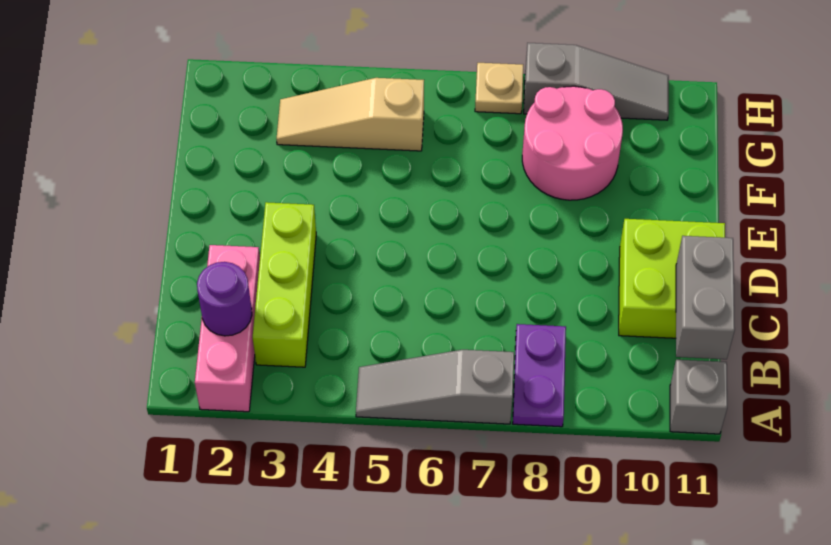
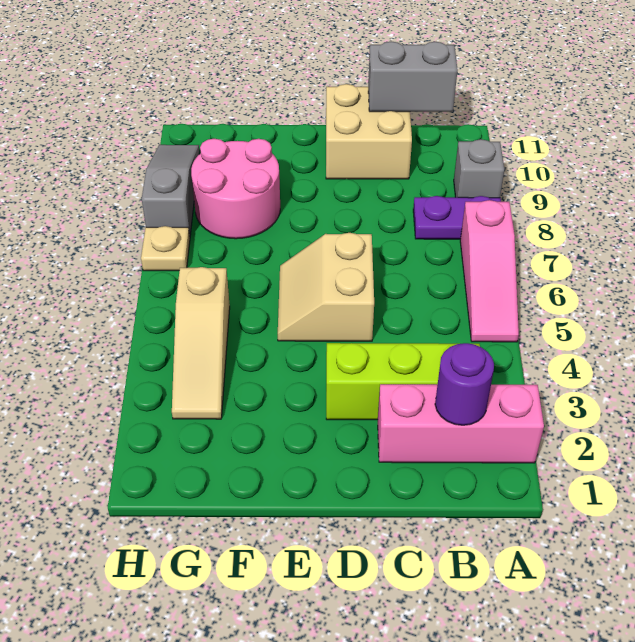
grey 1x3 slope [356,350,514,424] -> pink 1x3 slope [460,200,519,342]
grey 1x1 brick [670,360,727,434] -> grey 1x1 brick moved to [454,139,504,198]
lime 2x2 brick [619,219,725,338] -> tan 2x2 brick [326,84,412,179]
none -> tan 2x2 slope [278,233,374,341]

